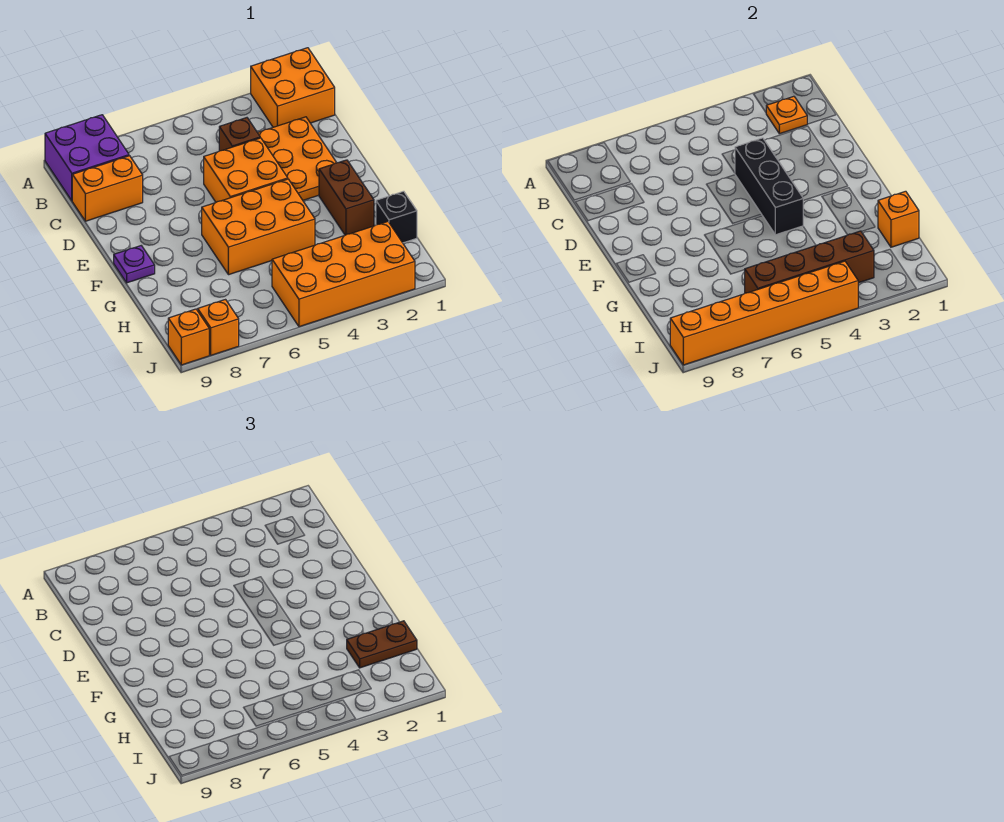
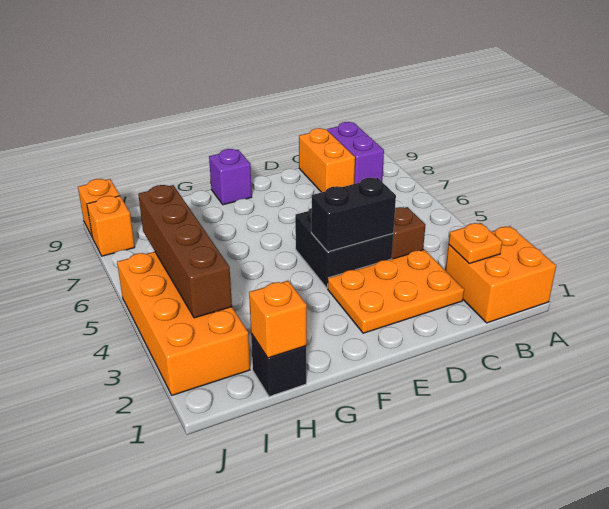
purple 2x2 brick [45,115,129,200] -> purple 1x2 brick [327,122,384,184]
orange 2x2 brick [204,138,288,202] -> black 2x2 brick [295,208,393,288]
black 1x3 brick [735,138,803,235] -> black 1x2 brick [311,178,396,252]
brown 1x2 brick [319,160,374,235] -> none
orange 2x3 brick [202,179,315,275] -> none
purple 1x1 plate [114,246,155,283] -> purple 1x1 brick [209,149,252,205]
brown 1x2 plate [347,621,417,668] -> none
orange 1x6 brick [670,261,859,365] -> none

